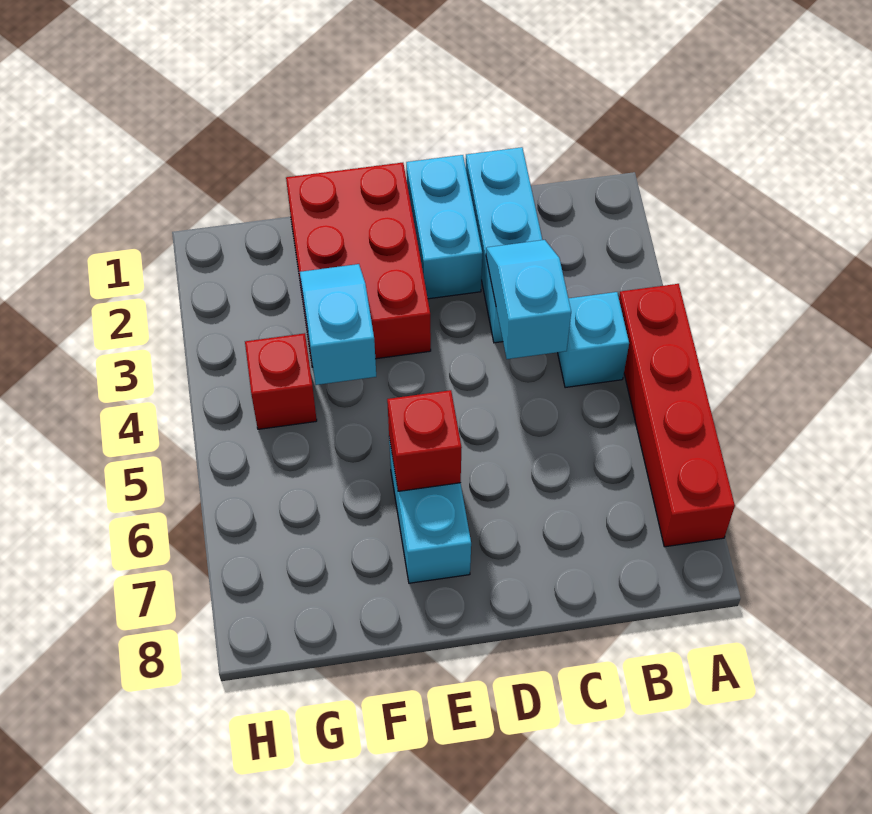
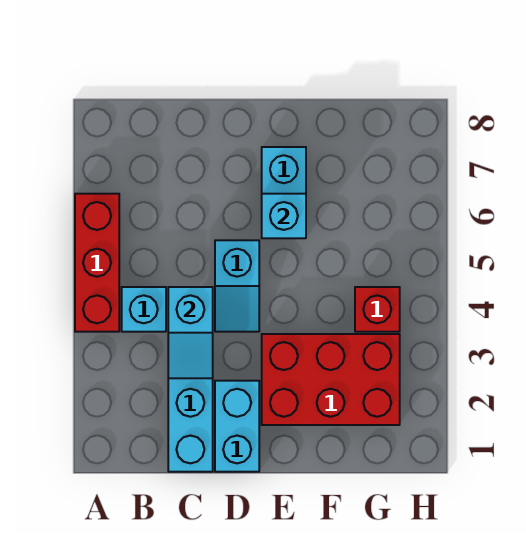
red 1x4 brick [619,284,735,547] -> red 1x3 brick [75,194,119,332]
red 2x3 brick [286,163,431,367] -> red 2x3 brick turned to [262,334,400,425]
red 1x1 brick [387,390,462,491] -> cyan 1x1 brick [262,194,306,238]
cyan 1x2 slope [300,264,376,385] -> cyan 1x2 slope moved to [215,240,259,332]

